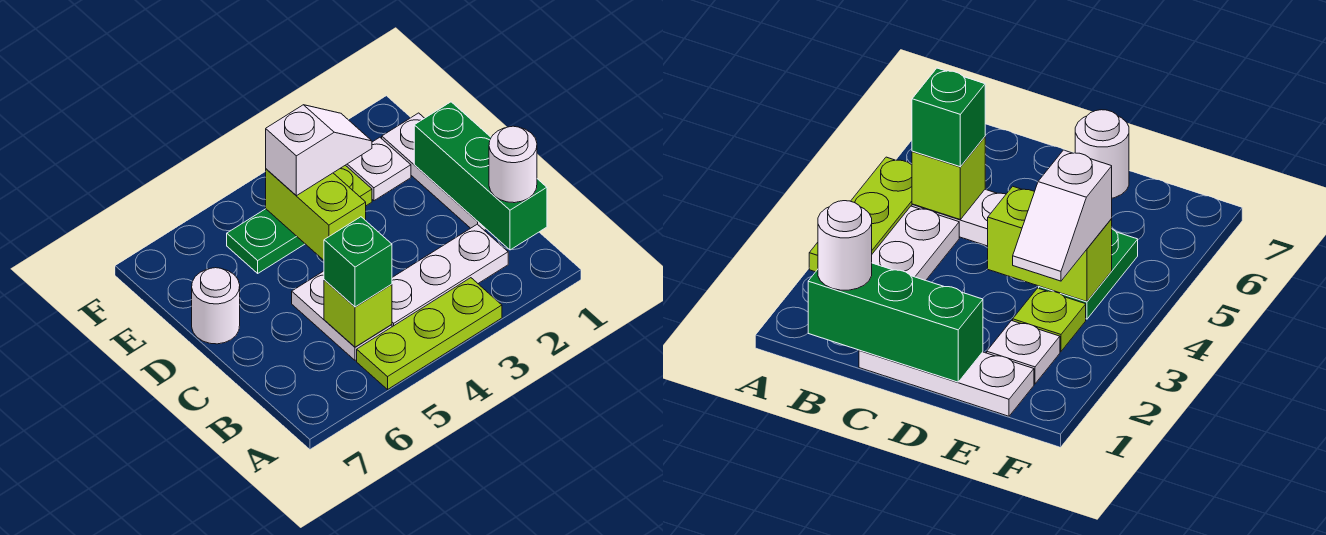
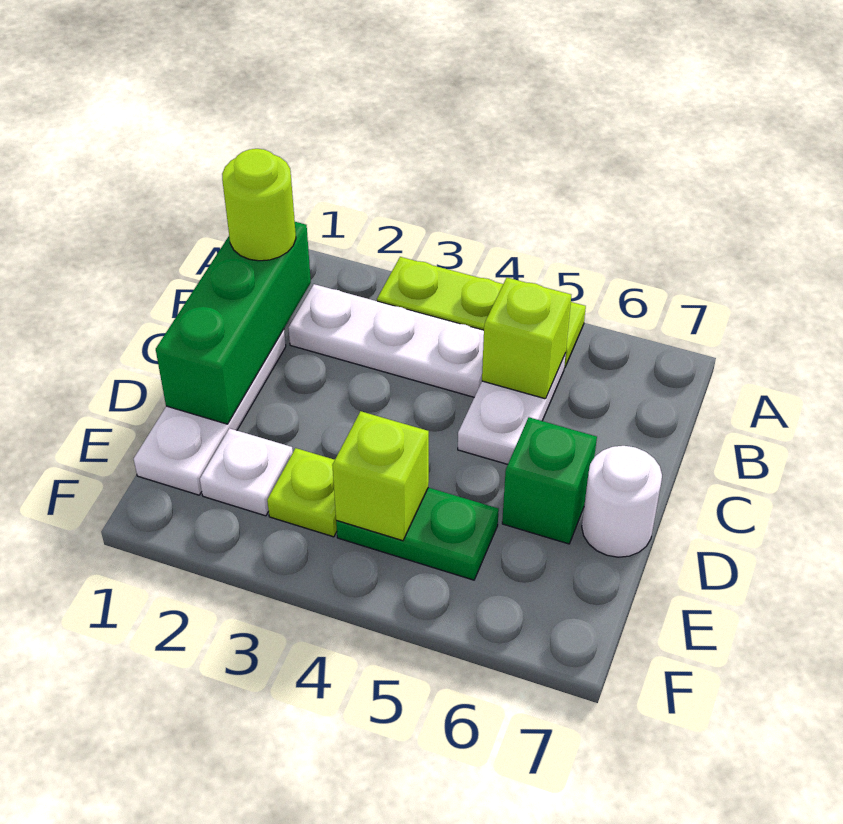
white 1x1 round brick [489,126,537,203] -> lime 1x1 round brick [222,149,296,261]
green 1x1 brick [324,217,392,307] -> green 1x1 brick moved to [502,417,597,544]
lime 1x2 brick [266,169,366,260] -> lime 1x1 brick [332,411,429,541]
white 1x2 slope [266,105,372,196] -> none

